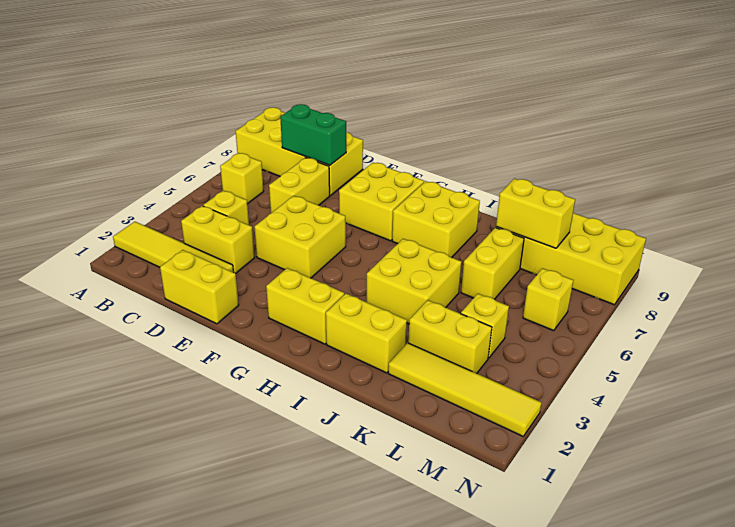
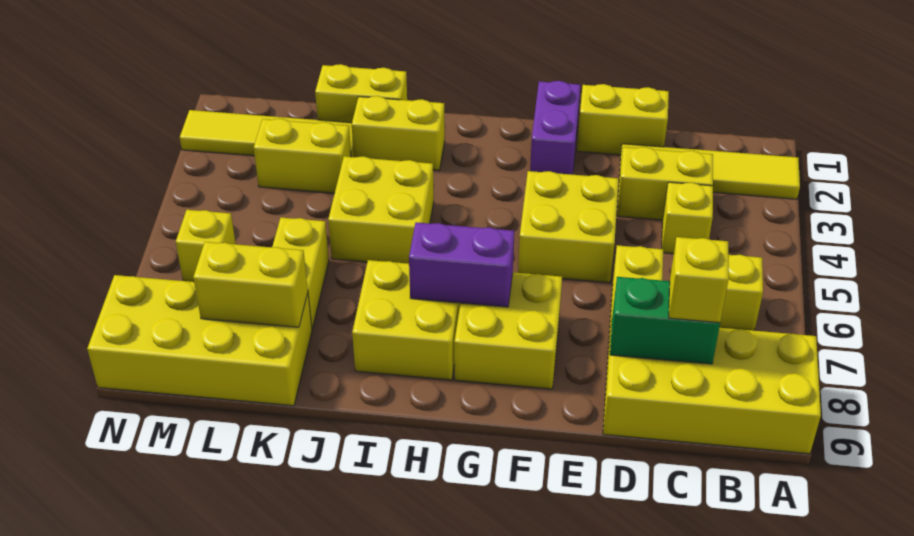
none -> purple 1x2 brick [530,81,580,175]
yellow 1x2 brick [266,268,344,344] -> yellow 1x2 brick moved to [315,64,407,123]
none -> purple 1x2 brick [409,222,514,307]
yellow 1x1 brick [461,294,509,358] -> yellow 1x1 brick moved to [669,237,729,323]

